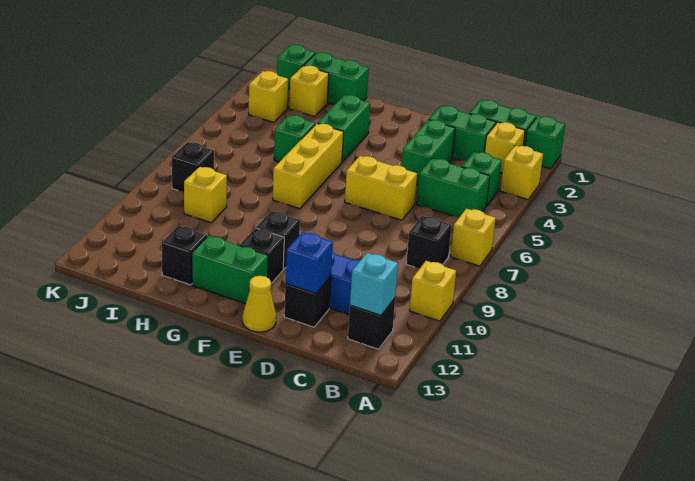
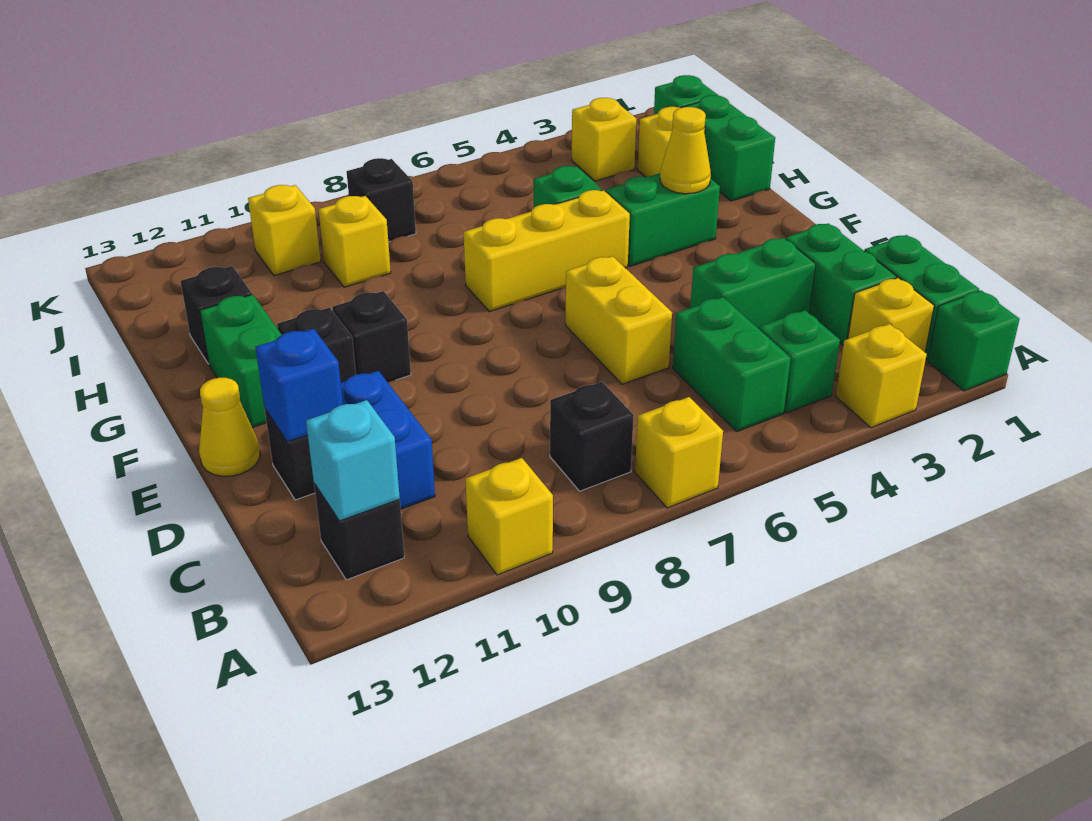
none -> yellow 1x1 cone [660,107,711,194]
none -> yellow 1x1 brick [248,185,321,275]

